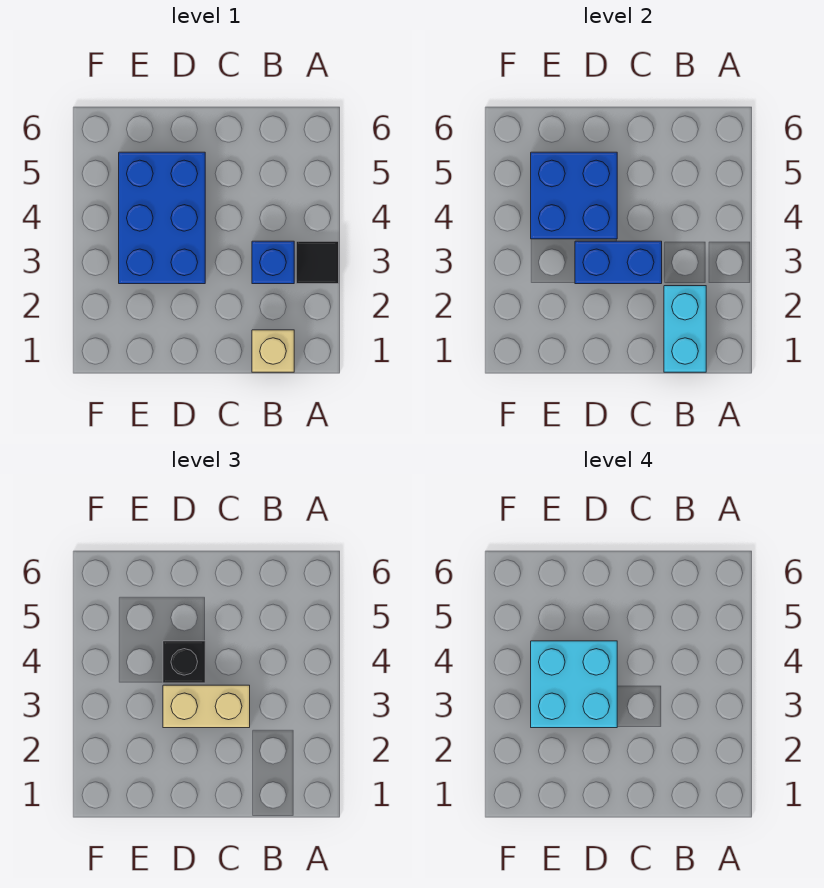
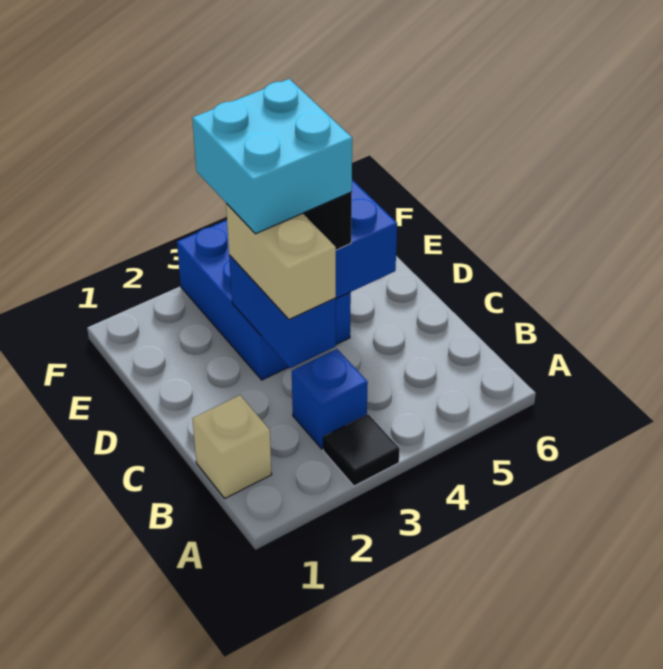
cyan 1x2 brick [664,286,706,372] -> none
blue 2x3 brick [119,152,205,284] -> blue 2x3 brick turned to [177,220,351,380]

